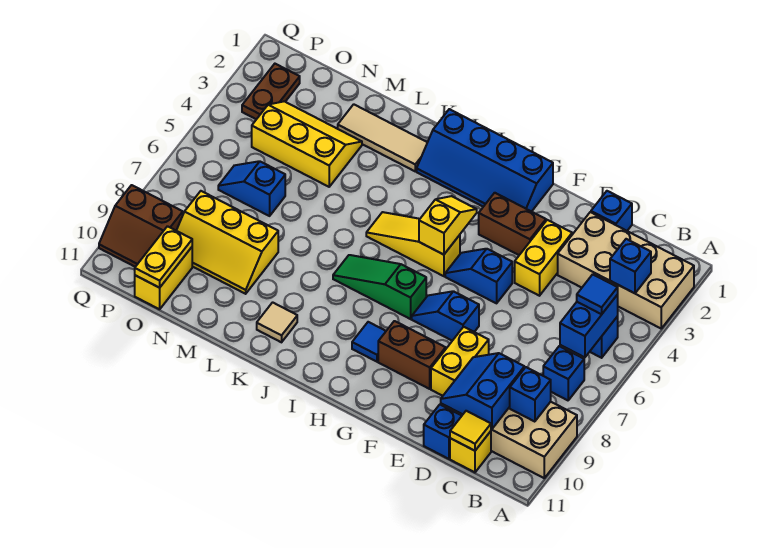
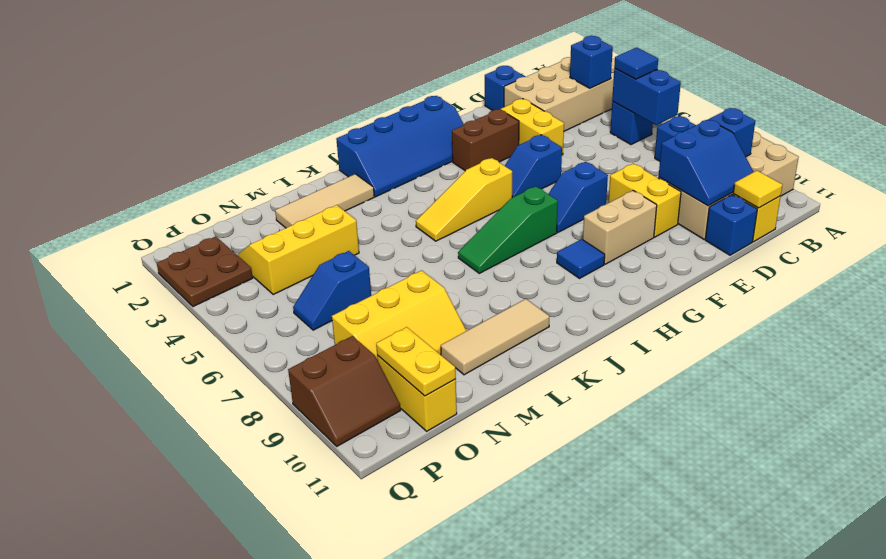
blue 2x2 slope [441,353,524,430] -> blue 2x2 slope turned to [659,119,753,206]
brown 1x2 brick [378,321,446,389] -> tan 1x2 brick [583,191,657,264]
yellow 1x2 slope [419,196,477,255] -> none
tan 1x1 tile [257,302,297,342] -> tan 1x3 tile [441,299,549,375]
brown 1x2 plate [242,64,300,119] -> brown 2x2 plate [157,237,253,307]

